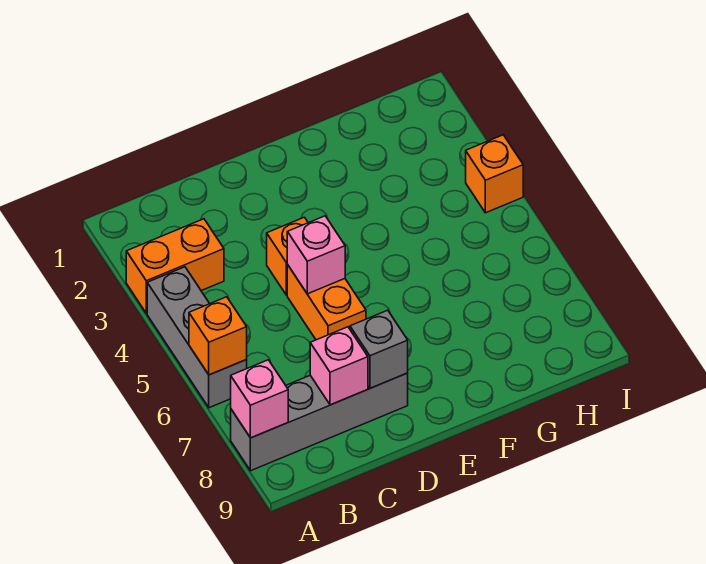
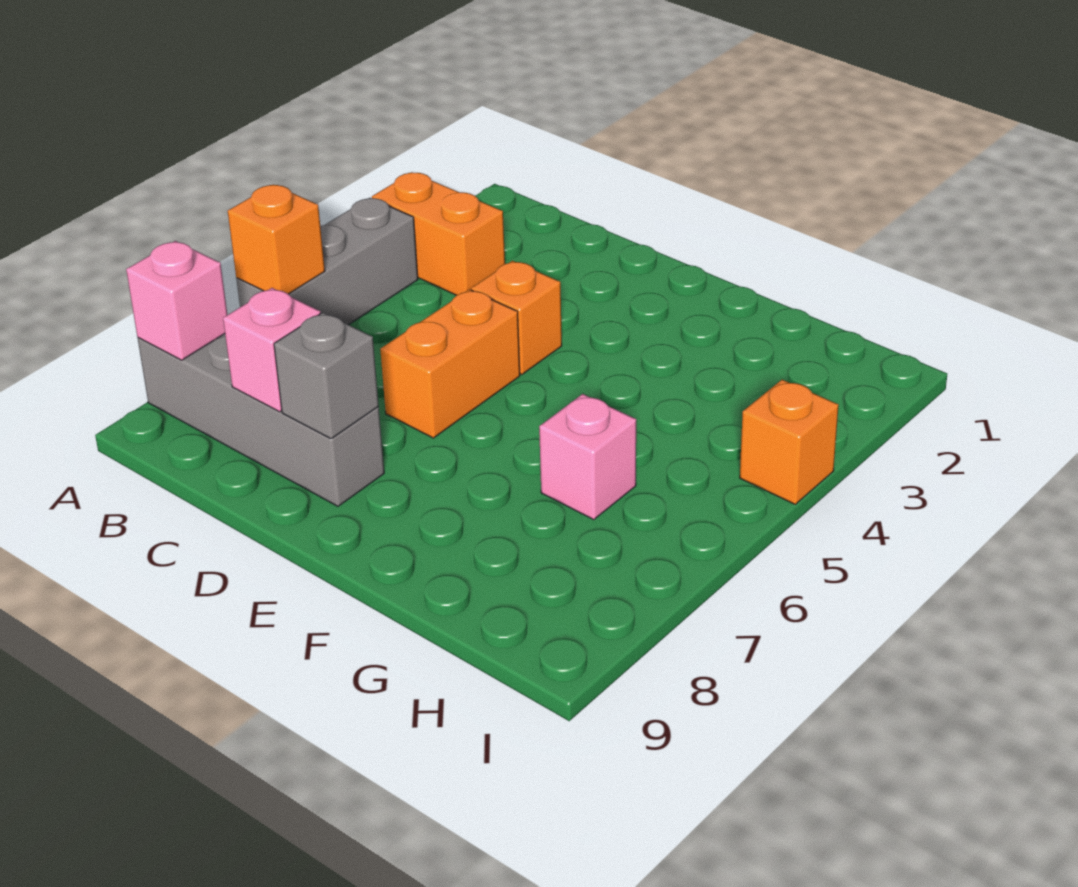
pink 1x1 brick [287,216,345,294] -> pink 1x1 brick moved to [539,394,636,520]

